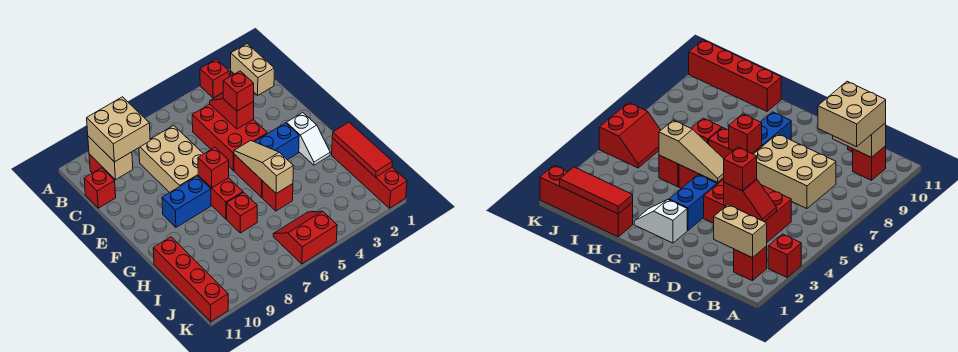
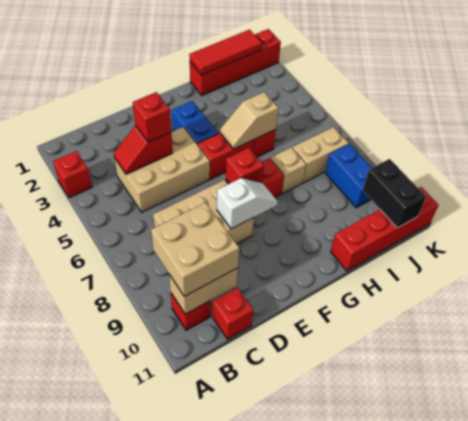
red 1x1 brick [734,246,767,281] -> none
tan 1x2 brick [231,44,274,95] -> tan 1x2 brick moved to [292,127,349,183]
red 2x3 brick [192,104,268,170] -> tan 2x3 brick [114,127,210,212]
white 1x2 slope [286,113,330,165] -> white 1x2 slope moved to [217,178,278,229]
tan 1x3 slope [234,141,293,193] -> tan 1x2 slope [220,92,278,149]
blue 1x2 brick [162,176,211,227] -> blue 1x2 brick moved to [325,144,372,208]
red 1x1 brick [227,192,257,233] -> tan 1x1 brick [271,147,306,193]
red 2x2 slope [273,211,337,264] -> none
none -> black 1x2 brick [363,159,426,228]

